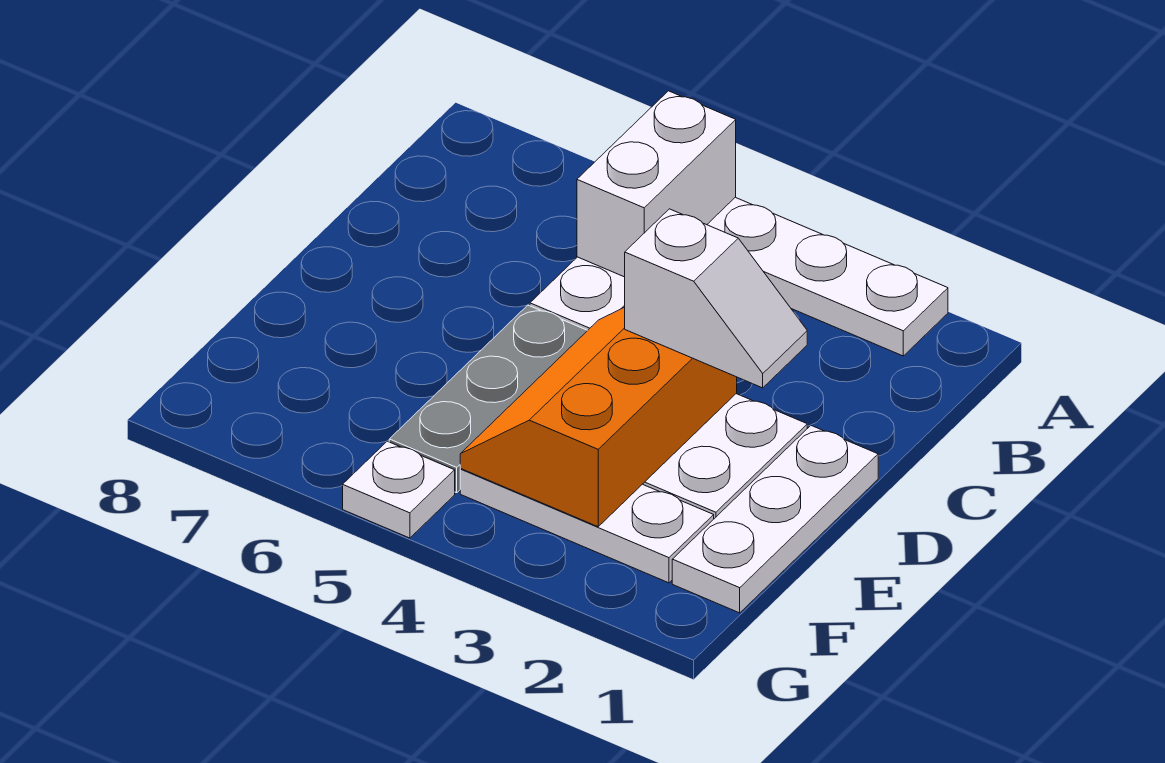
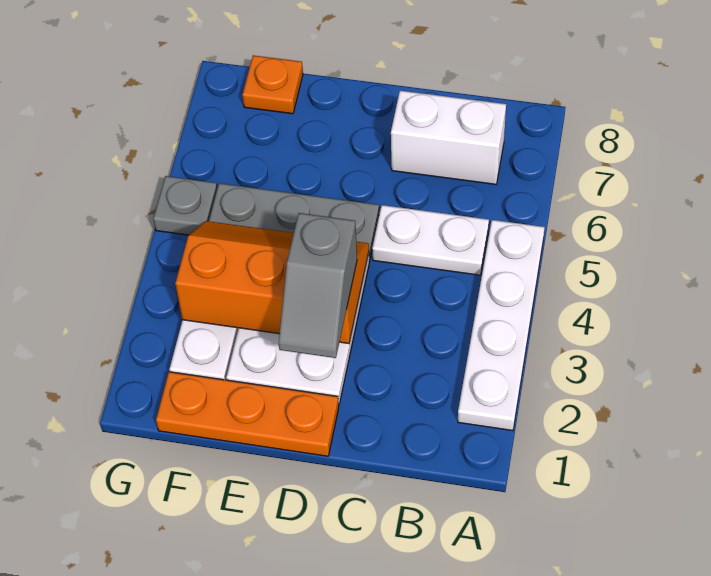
white 1x2 brick [577,91,736,277] -> white 1x2 brick moved to [391,91,506,184]
white 1x3 plate [672,426,878,613] -> orange 1x3 plate [156,372,339,456]
white 1x2 slope [625,209,807,388] -> grey 1x2 slope [279,213,357,358]
none -> orange 1x1 plate [242,55,303,114]
white 1x1 plate [343,441,455,538] -> grey 1x1 plate [153,176,217,235]

